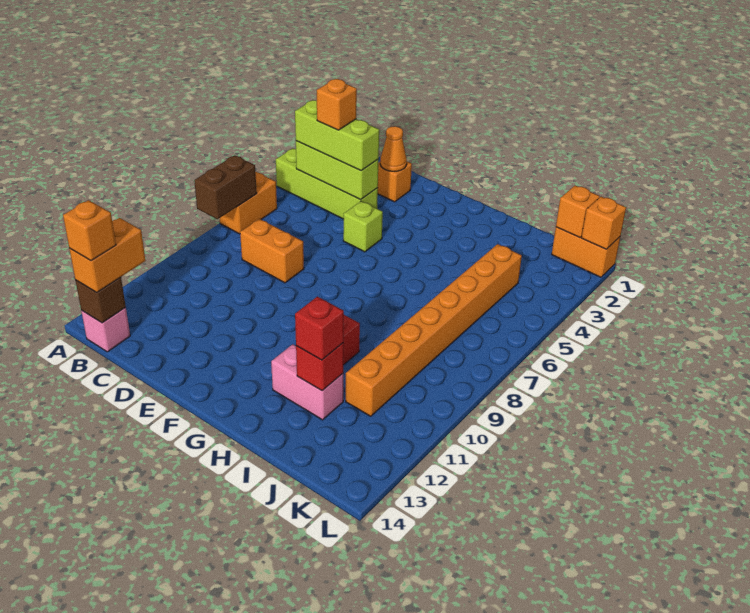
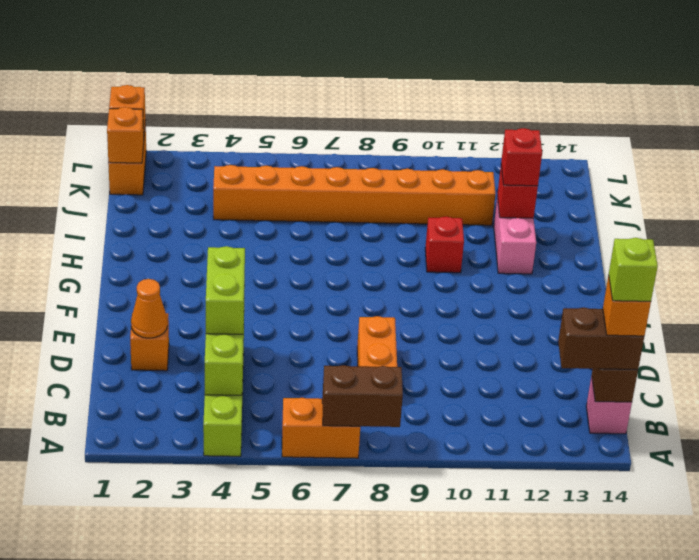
lime 1x3 brick [295,100,379,171] -> lime 1x2 brick [206,246,245,334]
orange 1x2 brick [69,218,146,292] -> brown 1x2 brick [558,307,644,370]
orange 1x1 brick [317,79,357,130] -> none
lime 1x1 brick [343,201,383,252] -> lime 1x1 brick moved to [609,238,658,301]

